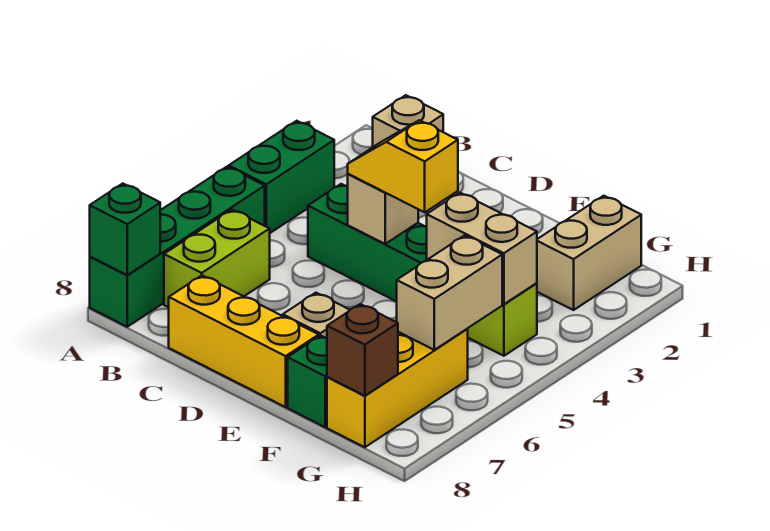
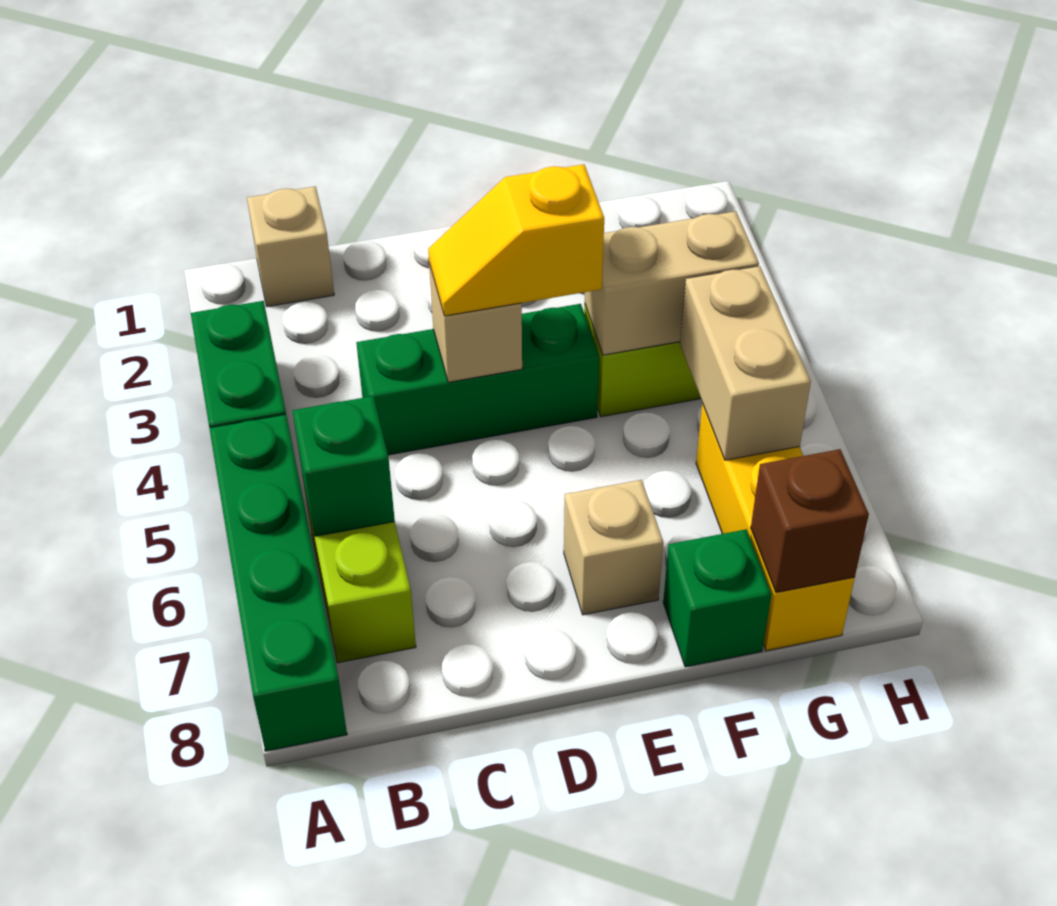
green 1x1 brick [90,184,160,275] -> green 1x1 brick moved to [292,396,395,536]
yellow 1x3 brick [169,275,319,407] -> none
tan 1x2 brick [537,196,641,310] -> none

